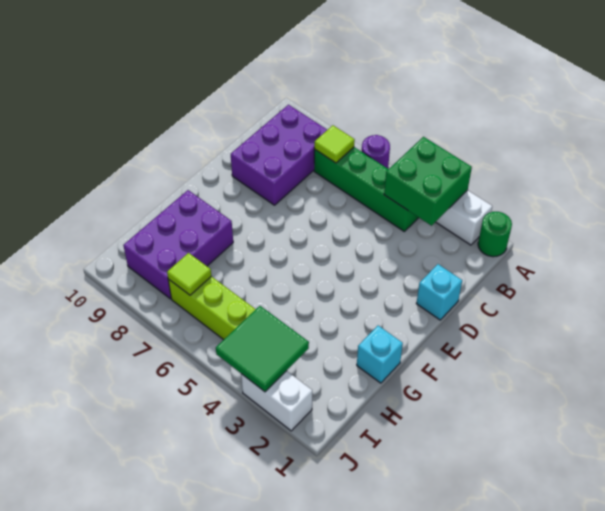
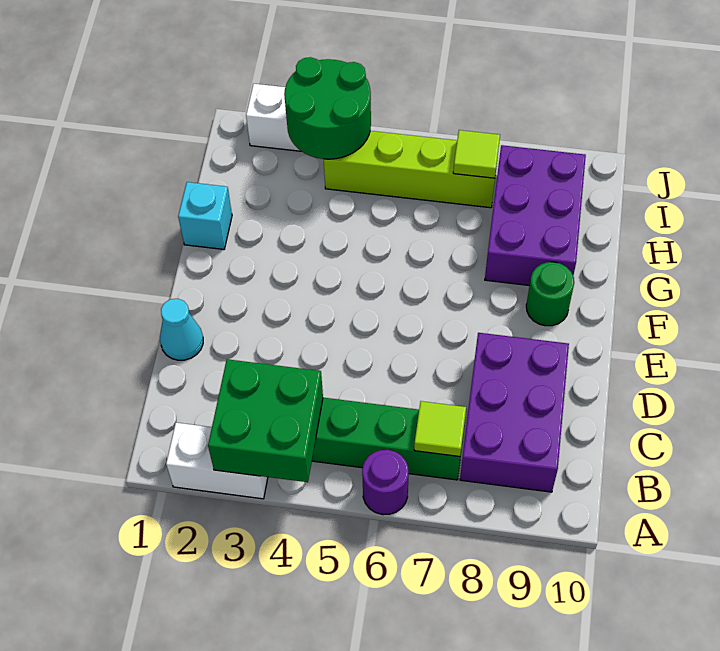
green 1x1 round brick [478,212,512,257] -> green 1x1 round brick moved to [526,262,574,326]
cyan 1x1 brick [416,264,462,320] -> cyan 1x1 cone [160,299,203,360]
green 2x2 tile [216,306,309,392] -> green 2x2 round brick [284,57,371,159]

